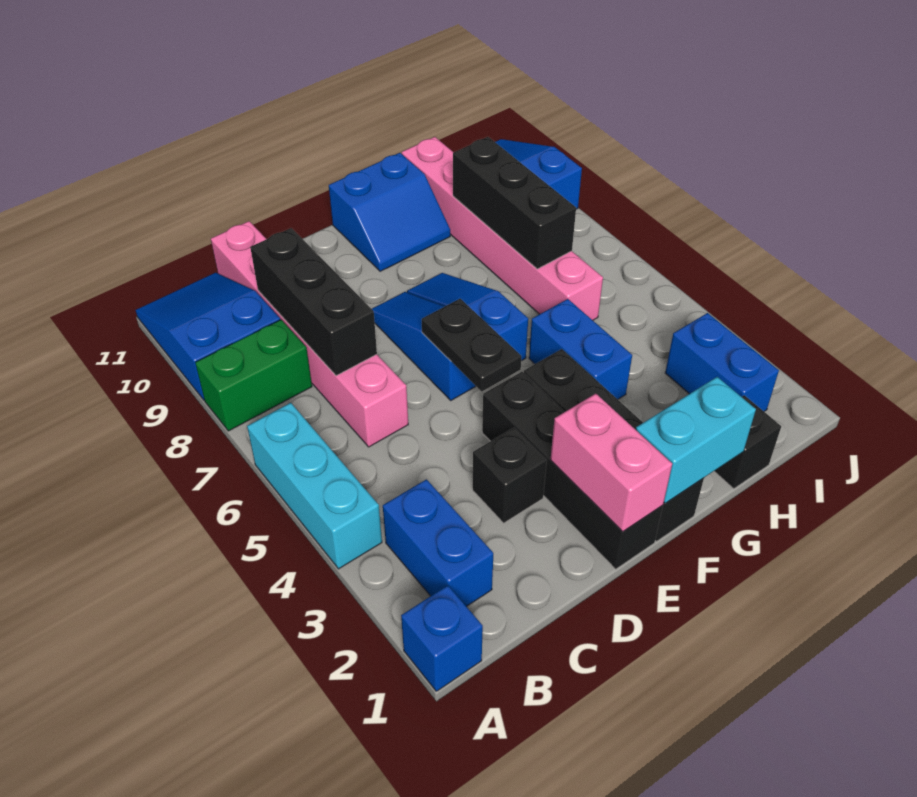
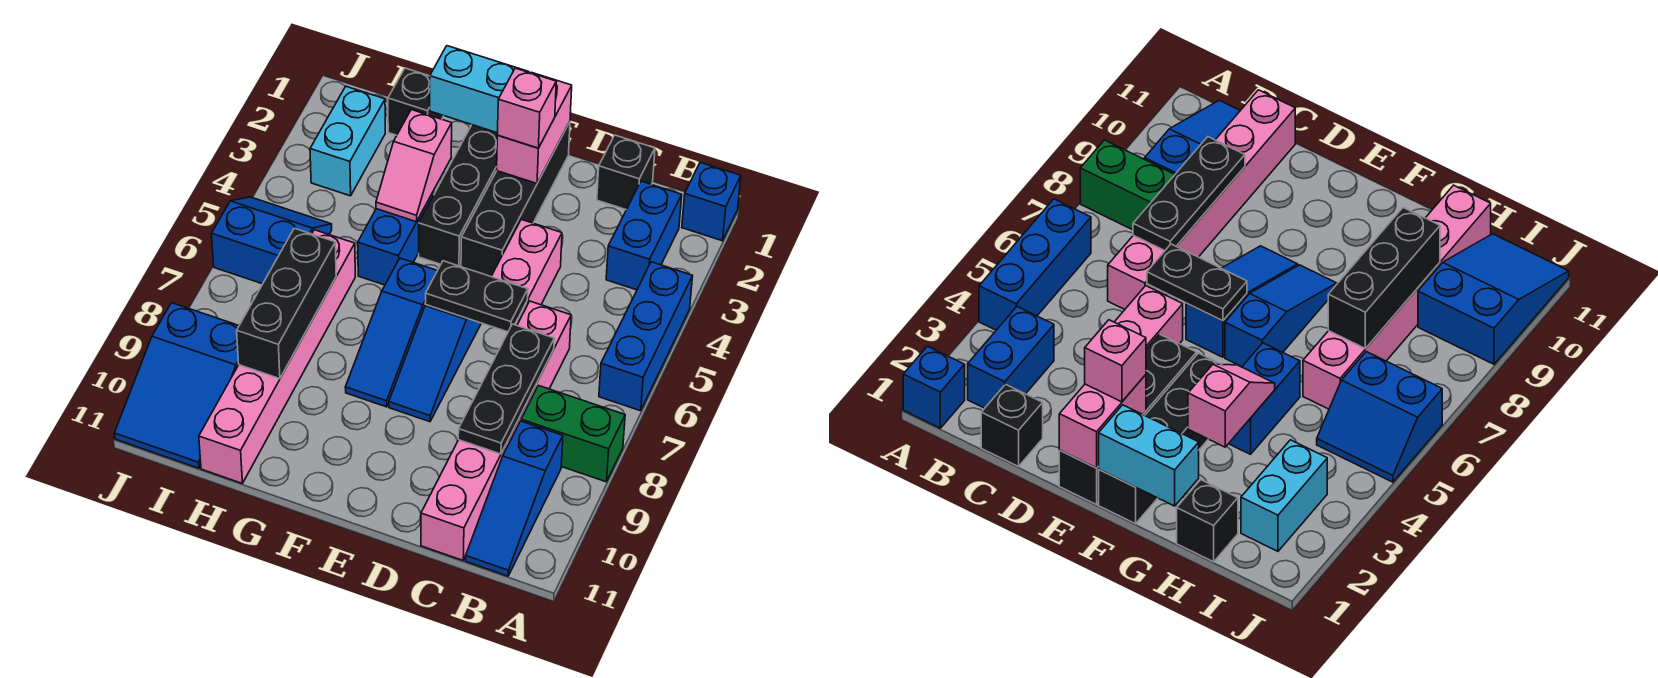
cyan 1x3 brick [247,403,382,569] -> blue 1x3 brick [599,262,693,411]
blue 2x3 slope [135,273,280,400] -> blue 1x3 slope [466,421,563,576]
black 1x3 brick [250,228,377,376] -> black 1x3 plate [458,324,554,454]
black 1x1 brick [473,428,547,523] -> black 1x1 brick moved to [597,135,655,210]
none -> pink 1x2 brick [491,219,562,325]
none -> pink 1x1 brick [497,68,556,148]
black 1x2 plate [422,299,521,391] -> black 1x2 plate turned to [425,261,528,332]
blue 2x2 slope [329,153,450,271] -> blue 2x2 slope moved to [211,197,332,284]
none -> pink 1x2 slope [376,110,452,222]
blue 1x2 brick [665,313,779,411] -> cyan 1x2 brick [310,86,385,196]

